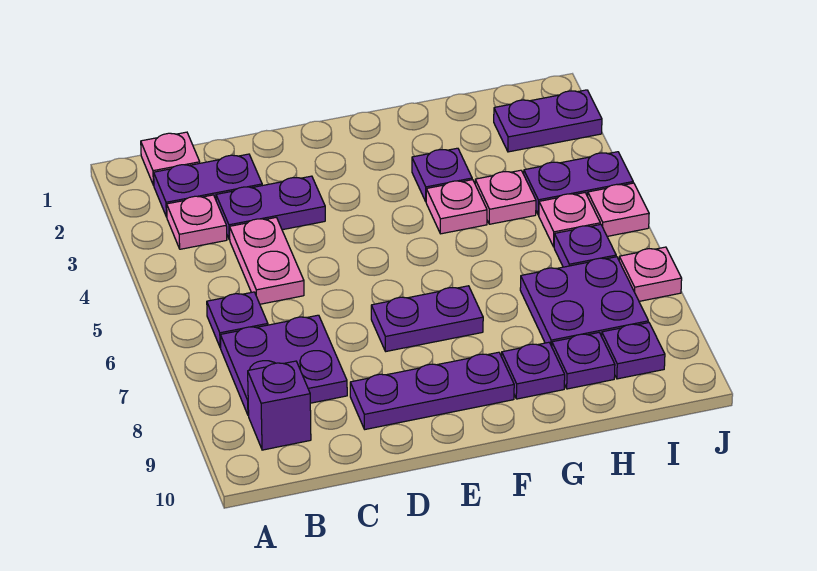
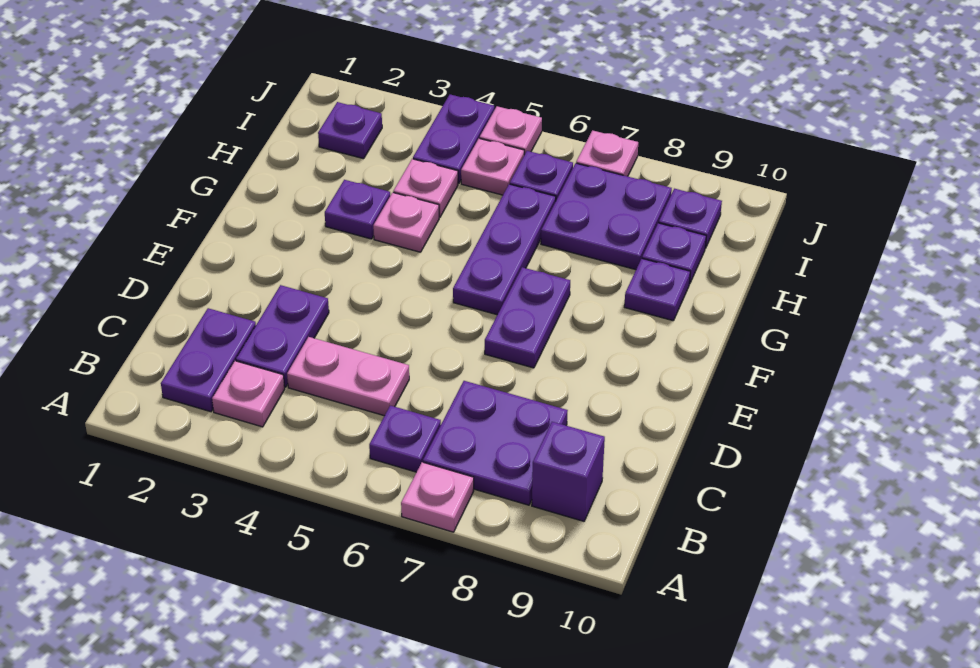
pink 1x1 plate [141,132,200,185] -> pink 1x1 plate moved to [401,462,474,532]
purple 1x3 plate [350,352,514,429] -> purple 1x3 plate moved to [453,184,556,315]
purple 1x2 plate [494,90,602,152] -> purple 1x1 plate [318,102,382,159]

